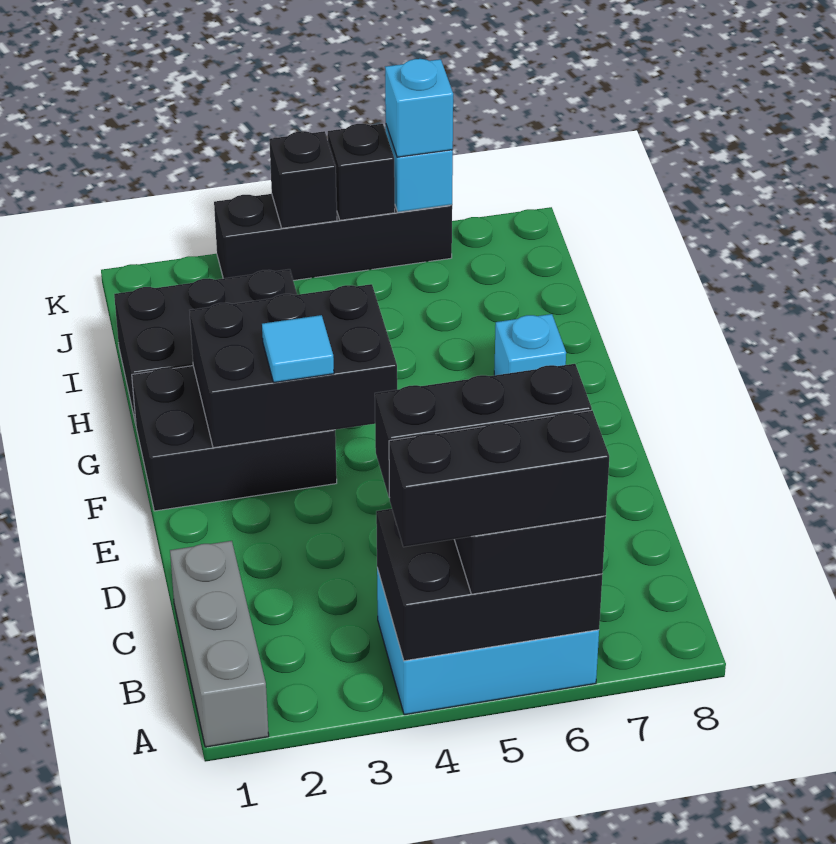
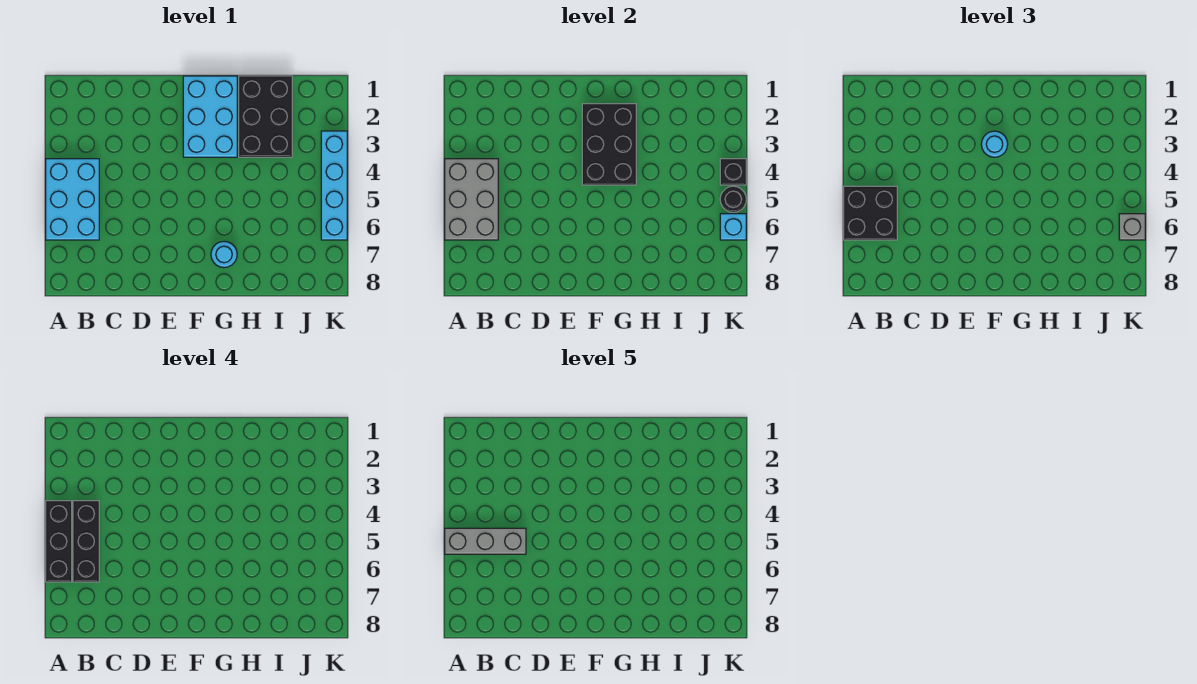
grey 1x3 brick [170,541,269,747] -> grey 1x3 brick moved to [445,528,526,554]
black 2x3 brick [376,509,602,661] -> grey 2x3 brick [445,159,498,240]
black 2x3 brick [132,366,337,511] -> cyan 2x3 brick [183,76,237,157]
cyan 1x1 tile [262,315,334,382] -> cyan 1x1 round brick [981,131,1008,157]
cyan 1x1 brick [494,314,566,375] -> cyan 1x1 round brick [211,241,237,268]
black 1x4 brick [214,194,452,281] -> cyan 1x4 brick [321,131,347,240]
black 1x1 brick [328,124,395,220] -> black 1x1 round brick [720,186,746,212]
cyan 1x1 brick [385,59,453,157] -> grey 1x1 brick [1119,214,1145,240]

